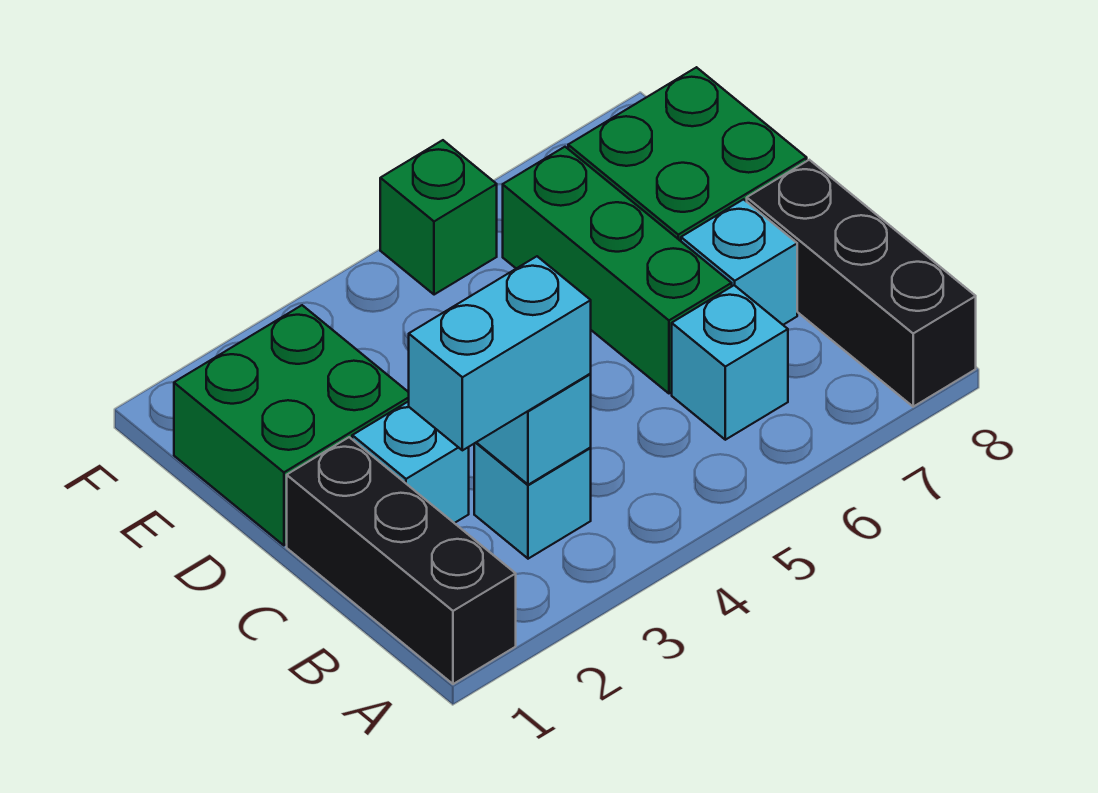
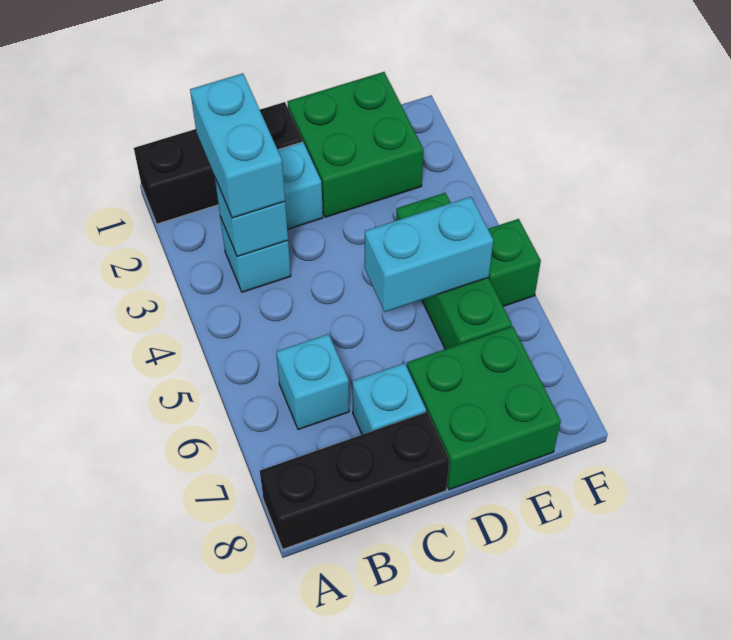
green 1x3 brick [503,147,732,393] -> green 1x3 brick turned to [396,193,512,349]
none -> cyan 1x2 brick [365,197,493,312]

